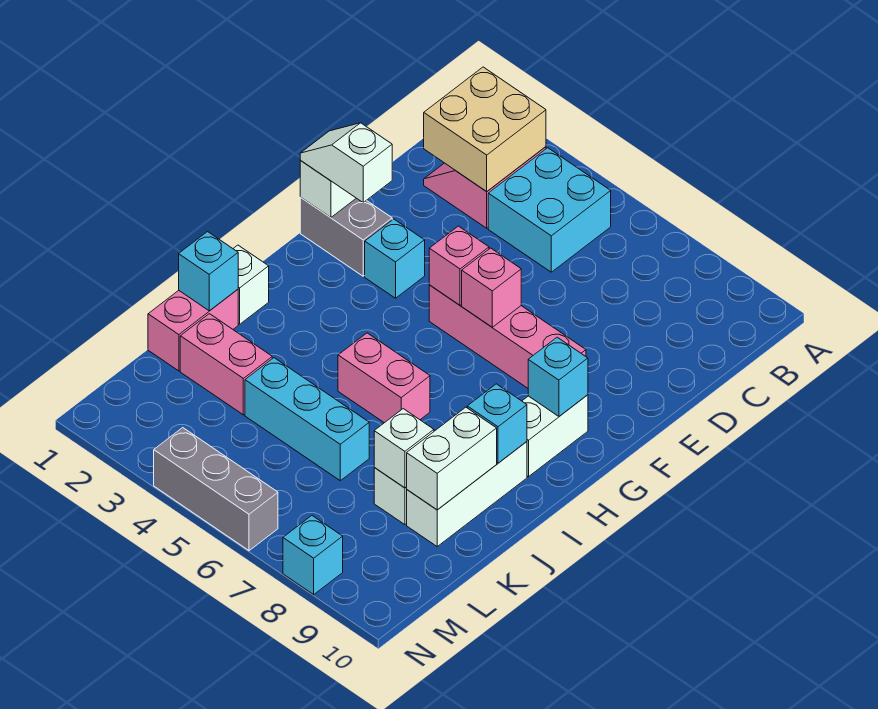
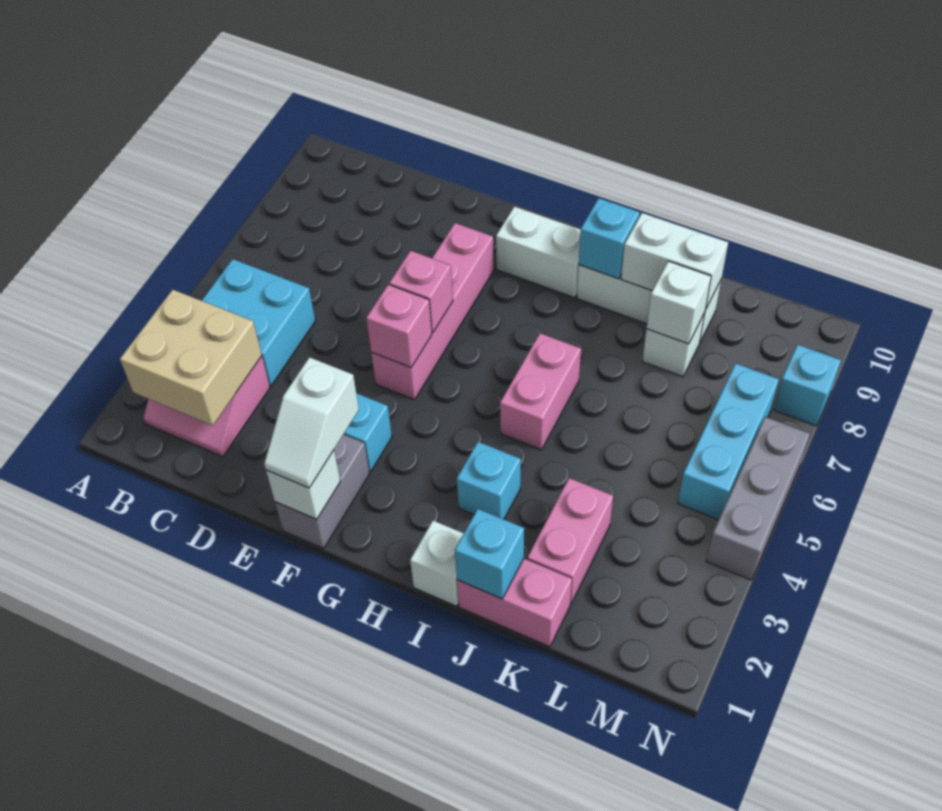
cyan 1x1 brick [528,337,588,416] -> cyan 1x1 brick moved to [457,442,521,519]
cyan 1x3 brick [245,358,369,481] -> cyan 1x3 brick moved to [678,363,779,520]

